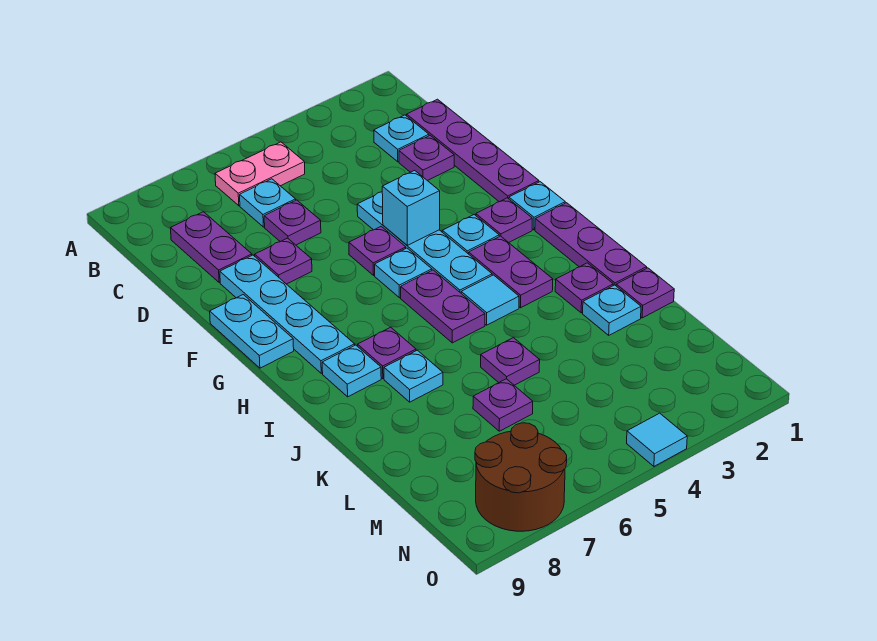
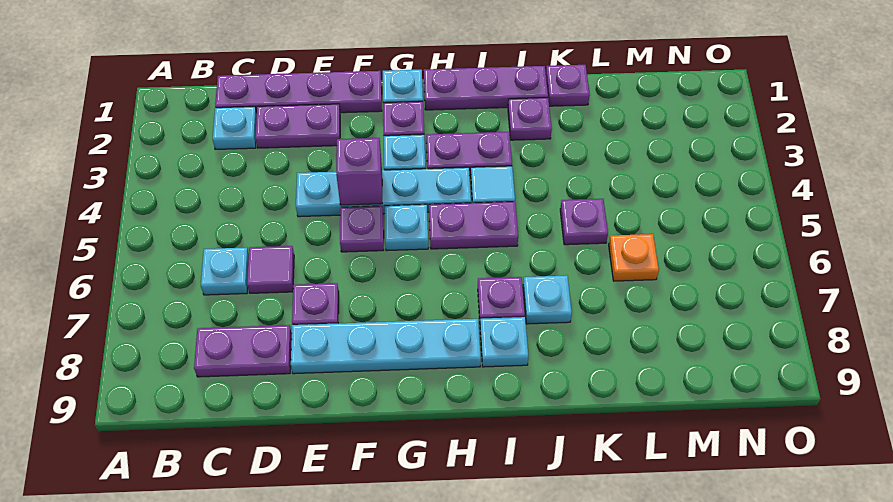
pink 1x2 plate [215,142,305,206] -> none
purple 1x1 plate [399,136,454,181] -> purple 1x2 plate [255,104,340,148]
purple 1x1 plate [264,200,321,245] -> purple 1x1 tile [247,246,294,293]
cyan 1x1 brick [382,170,440,245] -> purple 1x1 brick [336,138,382,205]
cyan 1x2 plate [210,295,294,368] -> none
cyan 1x1 plate [583,285,641,335] -> none
purple 1x1 plate [473,379,533,431] -> orange 1x1 plate [609,234,659,281]
brown 2x2 round brick [475,423,567,531] -> none
cyan 1x1 tile [627,413,687,466] -> none

